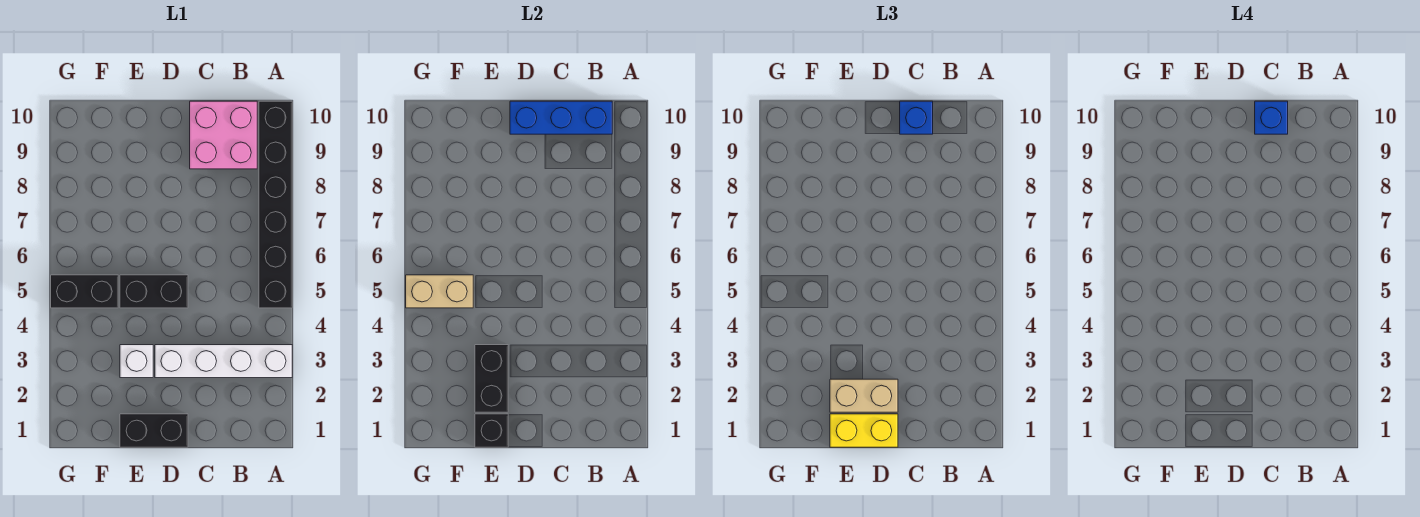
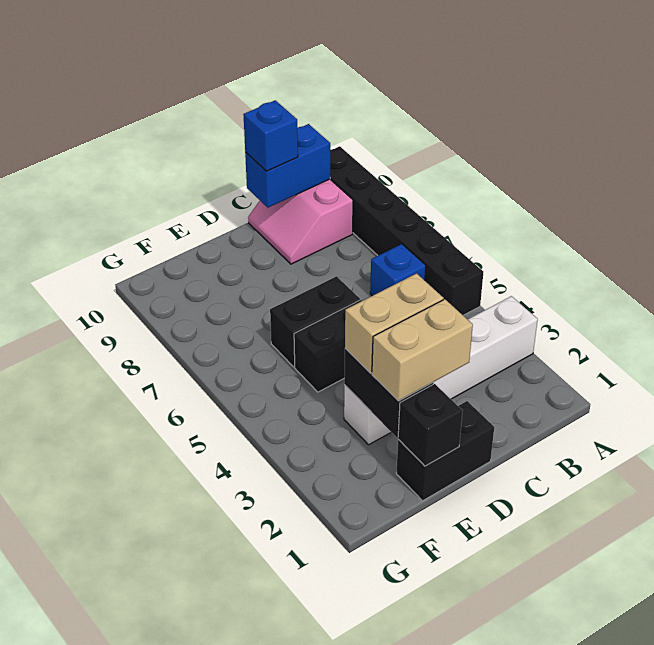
pink 2x2 brick [190,101,257,169] -> pink 2x2 slope [248,179,353,264]
blue 1x3 brick [510,101,612,134] -> blue 1x2 brick [245,124,330,208]
blue 1x1 brick [1255,101,1288,134] -> blue 1x1 brick moved to [370,244,426,296]
yellow 1x2 brick [830,414,898,447] -> none
black 1x2 brick [51,275,118,308] -> black 1x2 brick moved to [270,276,360,367]
tan 1x2 brick [406,275,473,308] -> tan 1x2 brick moved to [345,274,444,373]

